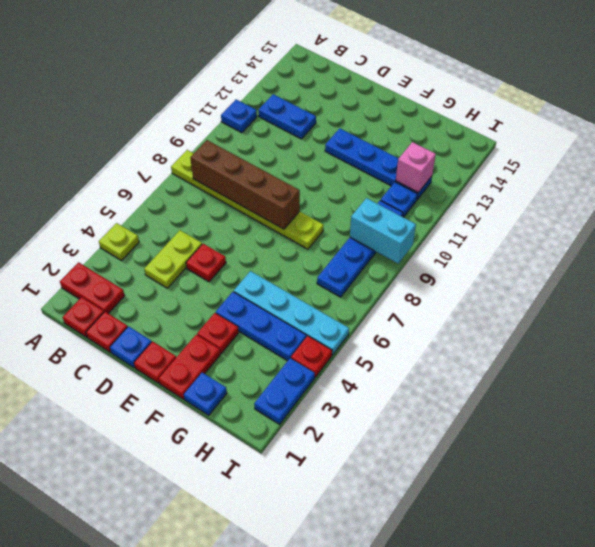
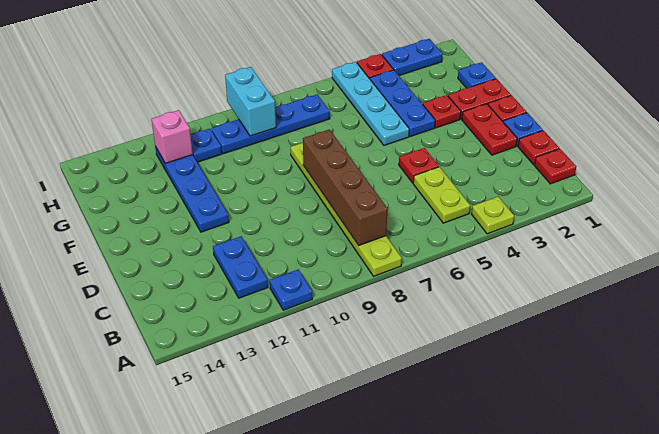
red 1x2 plate [60,262,125,314] -> red 1x2 plate moved to [462,104,517,155]
lime 1x2 plate [144,230,202,288] -> lime 1x2 plate turned to [413,167,470,223]

